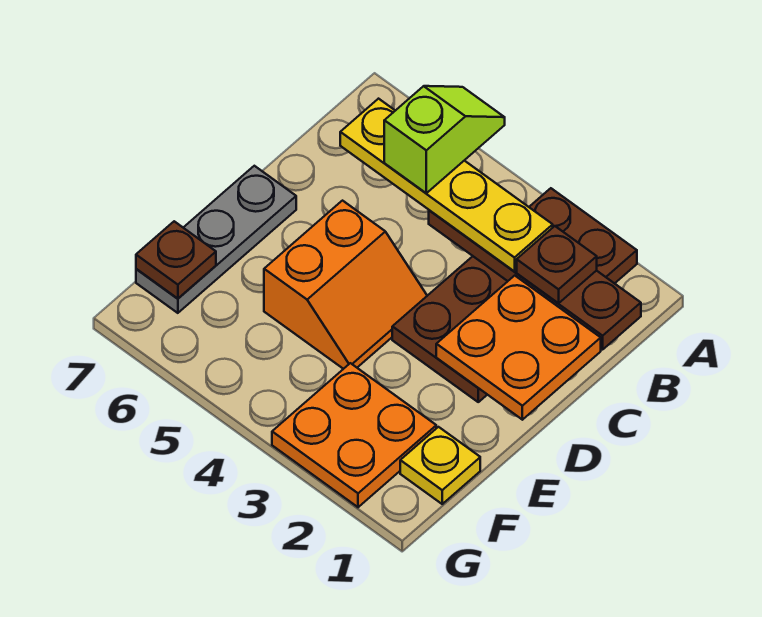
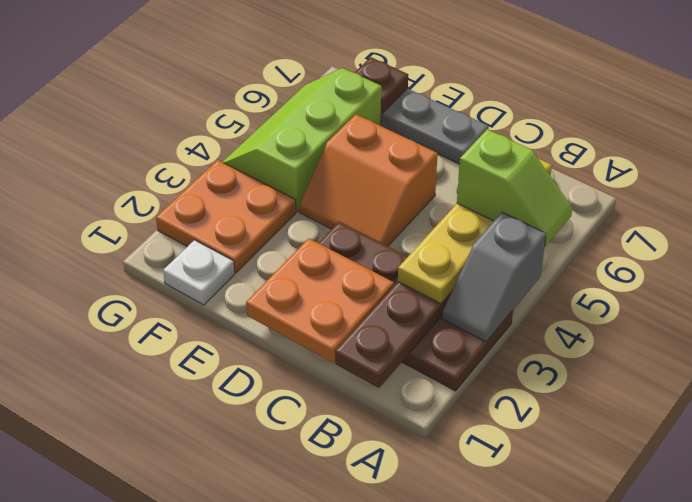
none -> grey 1x2 slope [442,212,546,342]
brown 1x1 plate [517,226,597,303] -> none
yellow 1x1 plate [400,427,480,504] -> white 1x1 plate [163,240,235,305]
none -> lime 2x3 slope [223,68,382,212]

